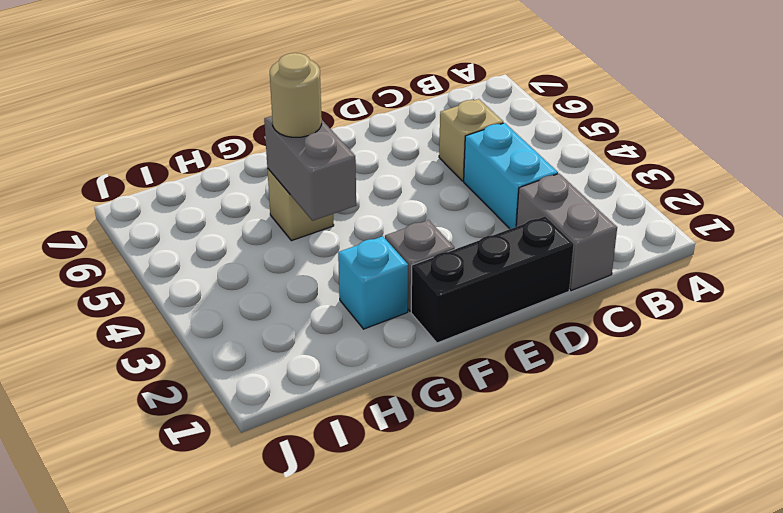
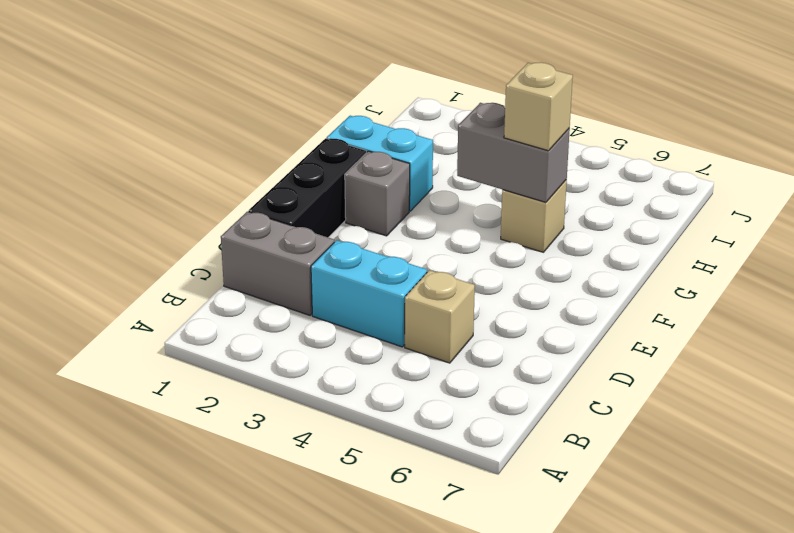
cyan 1x1 brick [338,236,408,329] -> cyan 1x2 brick [327,116,433,211]
tan 1x1 round brick [270,53,322,137] -> tan 1x1 brick [504,62,573,151]

